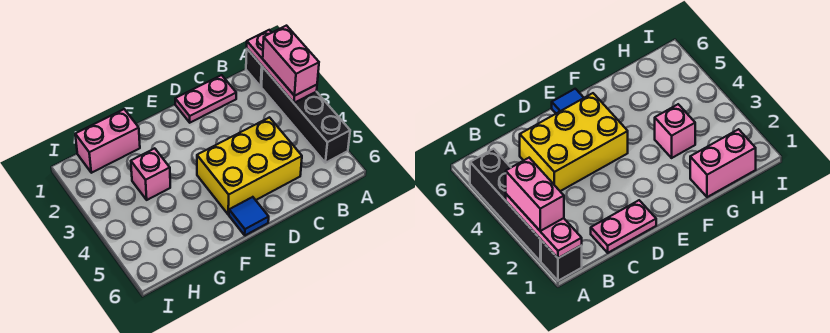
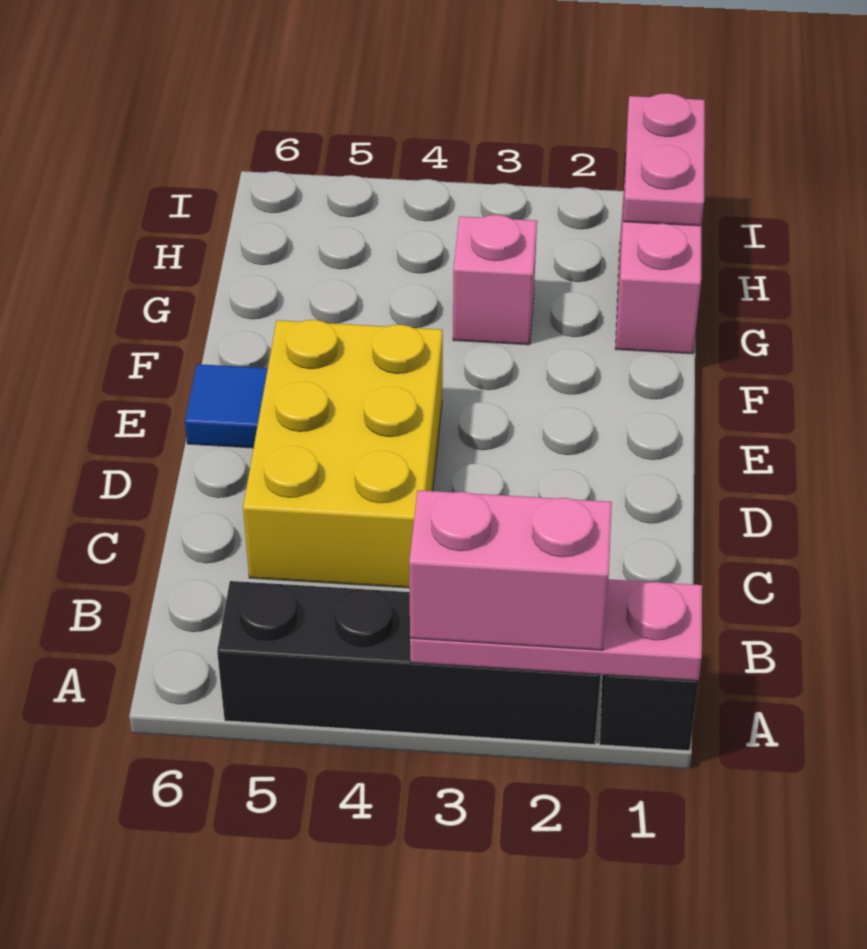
pink 1x2 plate [175,75,236,123] -> pink 1x2 plate moved to [623,93,705,226]

